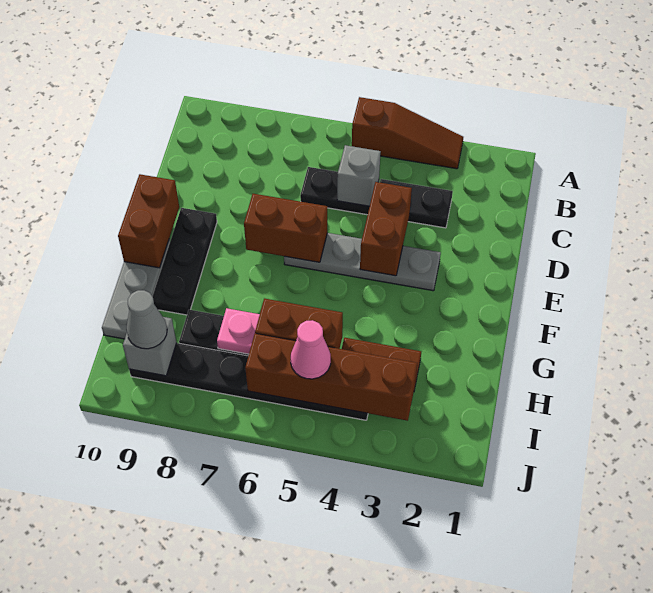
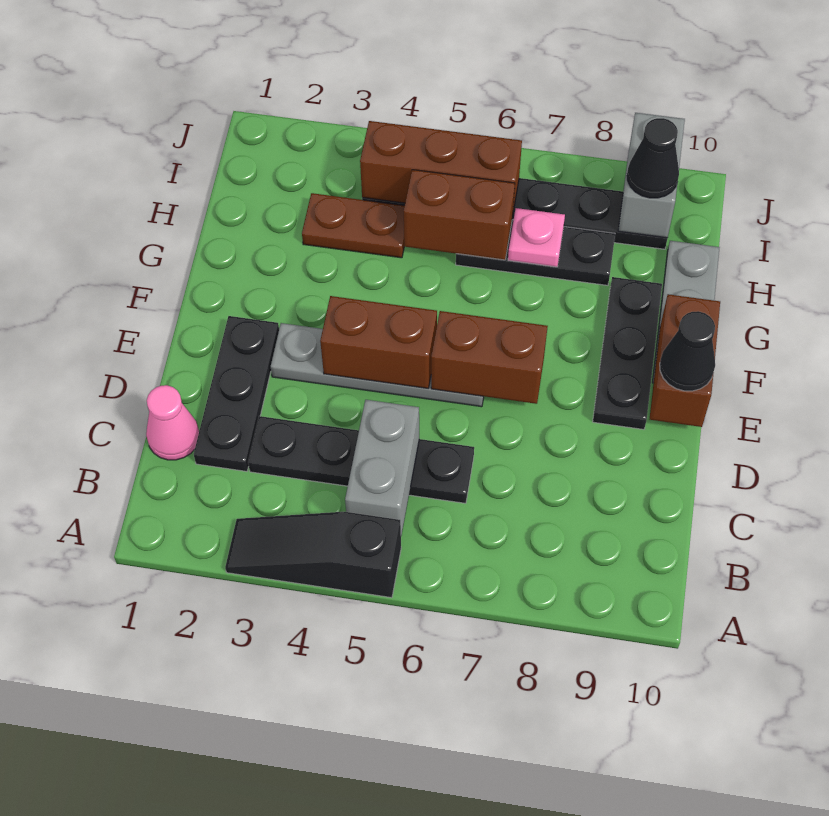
brown 1x3 slope [352,97,463,169] -> black 1x3 slope [225,512,401,598]
none -> black 1x3 plate [194,316,279,471]
grey 1x1 brick [337,145,381,206] -> grey 1x2 brick [345,400,419,535]
brown 1x2 brick [360,182,412,276] -> brown 1x2 brick turned to [320,296,437,389]
none -> black 1x1 cone [660,311,715,391]
brown 1x4 brick [245,334,417,421] -> brown 1x3 brick [360,121,522,217]
pink 1x1 cone [291,320,331,379] -> pink 1x1 cone moved to [146,385,199,460]
grey 1x1 brick [123,317,176,376] -> grey 1x2 brick [618,113,685,238]
grey 1x1 cone [126,290,167,349] -> black 1x1 cone [627,118,679,198]

